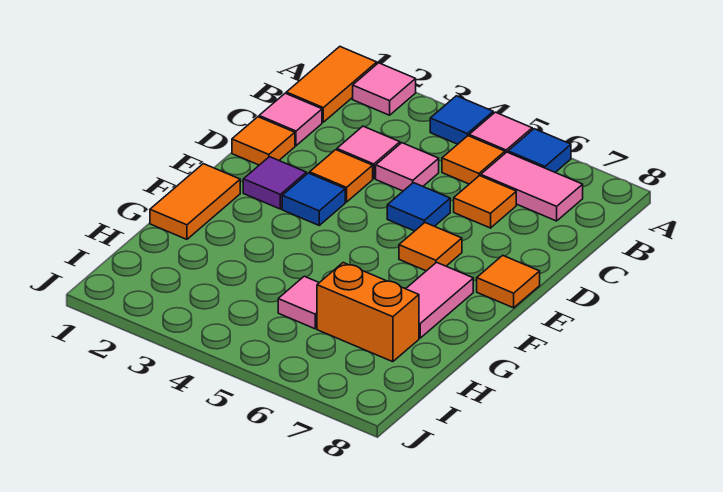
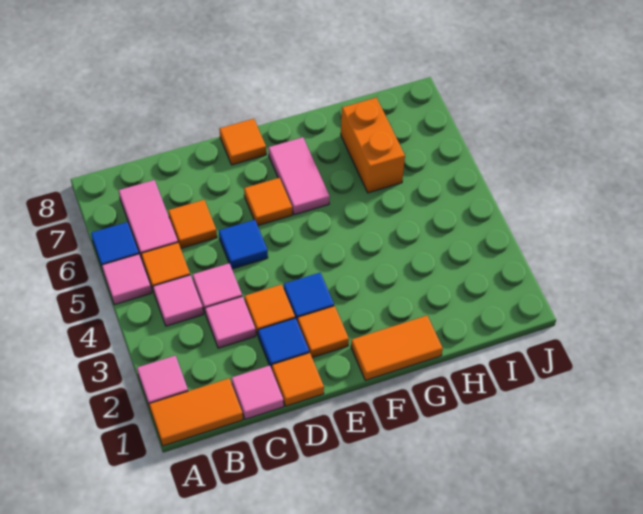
blue 1x1 tile [430,96,493,144] -> blue 1x1 tile moved to [258,318,309,369]
purple 1x1 tile [243,157,306,209] -> orange 1x1 tile [298,306,349,358]
pink 1x2 tile [406,262,473,338] -> pink 1x2 tile turned to [268,137,330,215]
pink 1x1 tile [278,276,319,329] -> pink 1x1 tile moved to [153,275,203,326]

